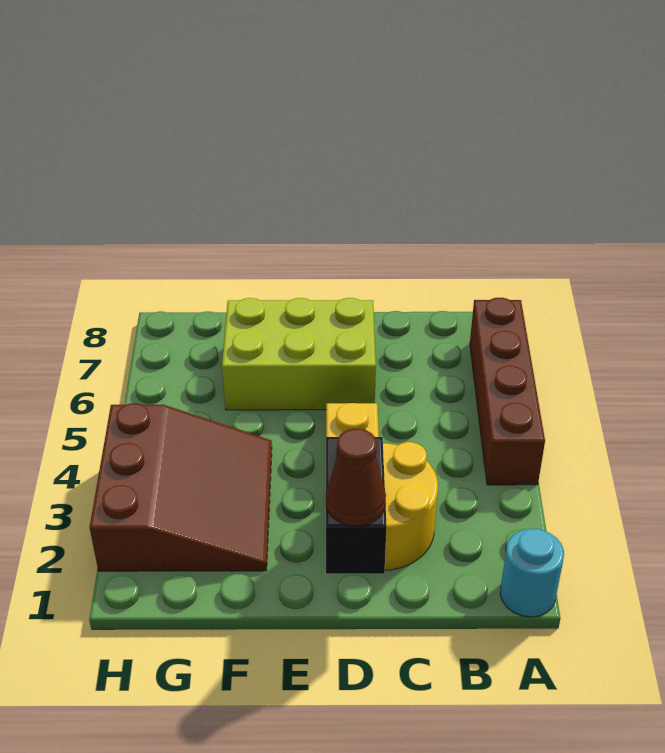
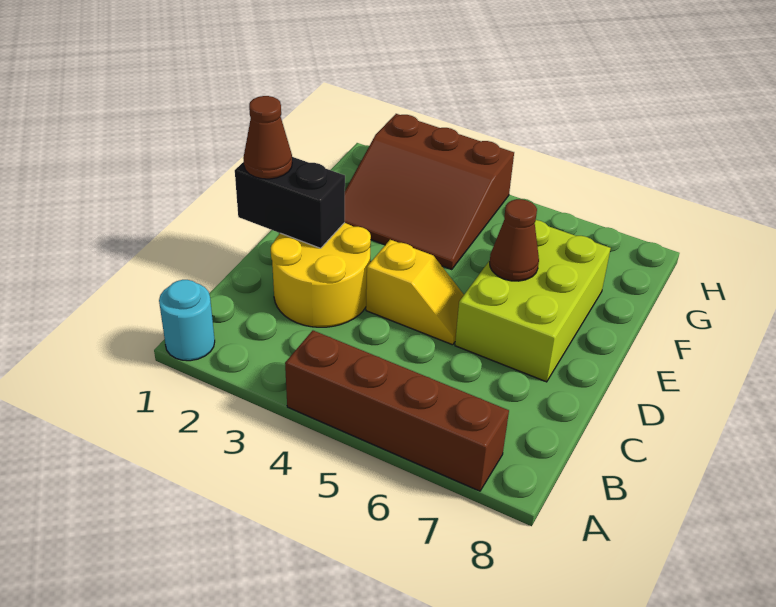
none -> brown 1x1 cone [490,199,539,281]

